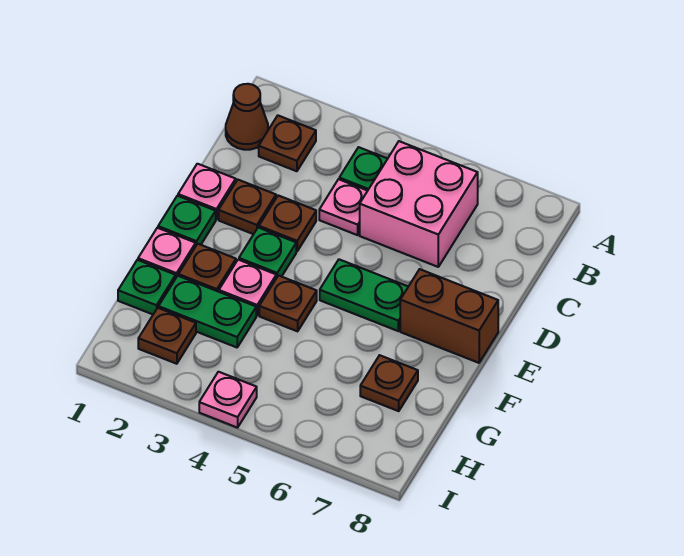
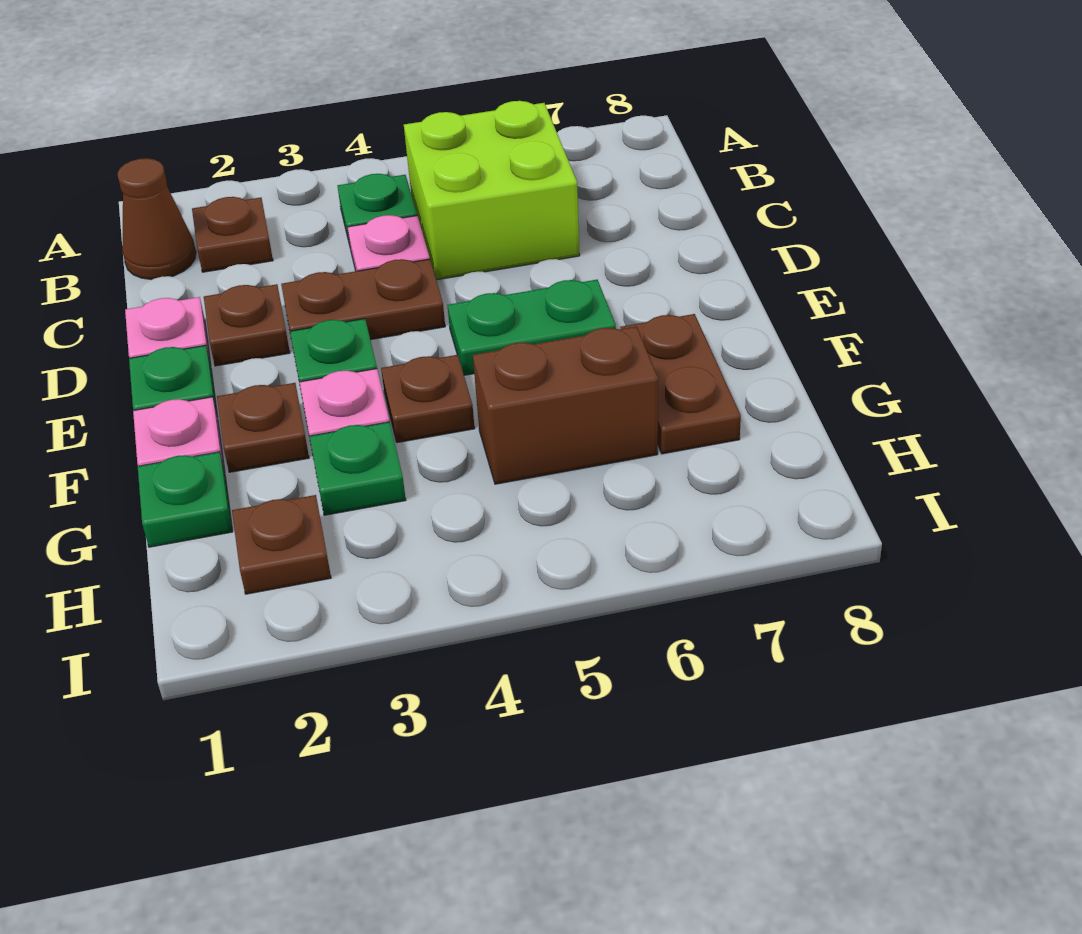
pink 2x2 brick [360,141,478,267] -> lime 2x2 brick [404,101,580,280]
brown 1x1 plate [259,195,316,251] -> brown 1x2 plate [281,259,445,340]
brown 1x2 brick [400,269,498,363] -> brown 1x2 brick moved to [473,327,658,484]
green 1x2 plate [158,276,256,347] -> green 1x1 plate [309,422,406,515]
brown 1x1 plate [360,355,418,411] -> brown 1x2 plate [621,314,741,454]
pink 1x1 plate [199,372,257,428] -> none

